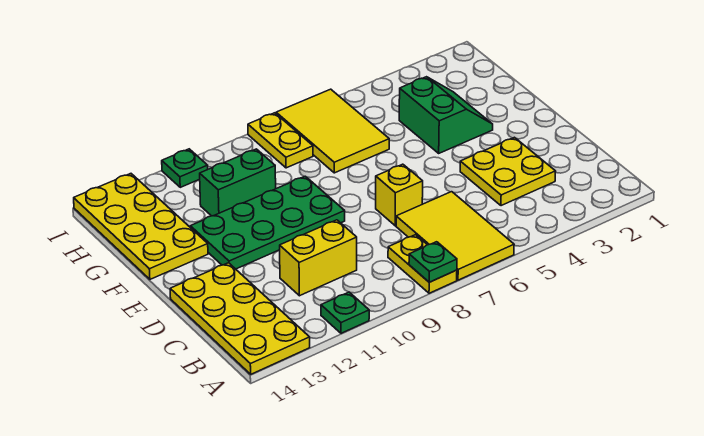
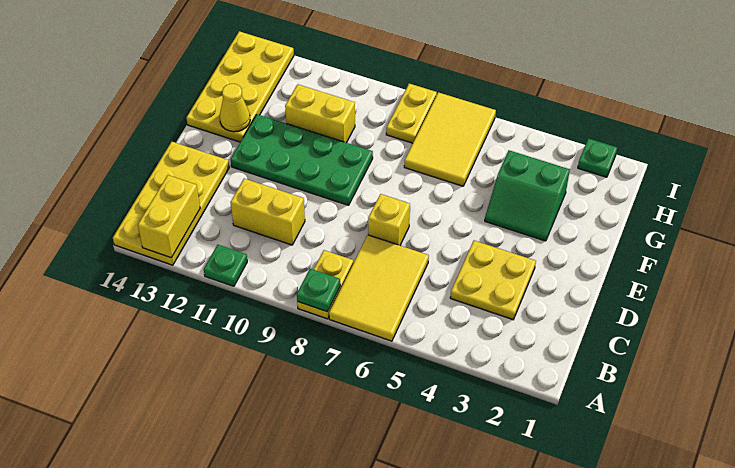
none -> yellow 1x2 brick [138,175,200,258]
green 2x2 slope [399,77,493,153] -> green 2x2 slope turned to [485,150,570,241]
none -> yellow 1x1 cone [220,84,250,132]
green 1x2 brick [200,149,276,216] -> yellow 1x2 brick [285,84,355,143]
green 1x1 plate [162,149,208,187] -> green 1x1 plate moved to [578,138,617,177]

